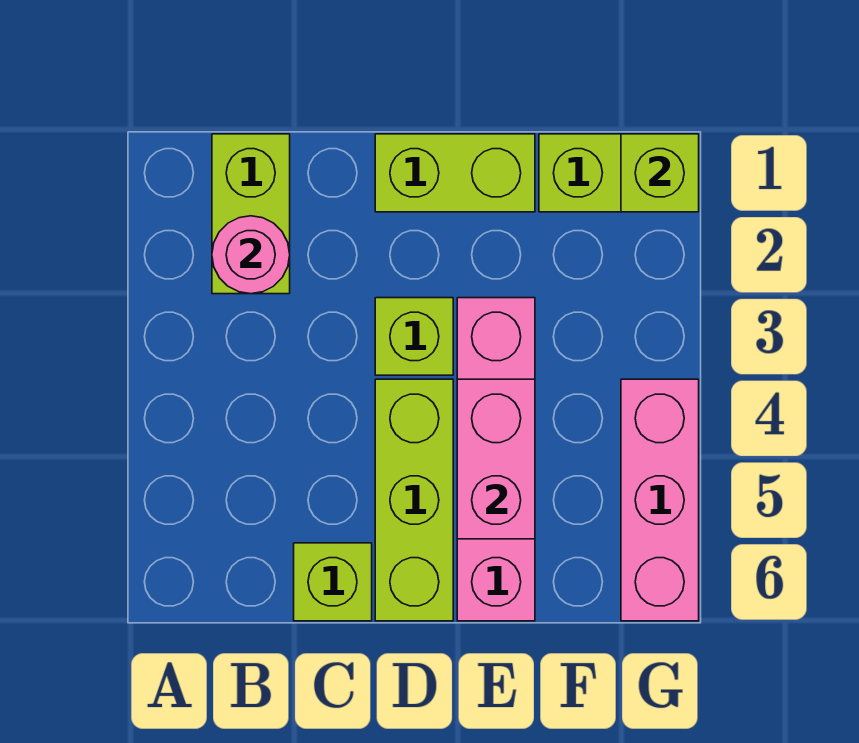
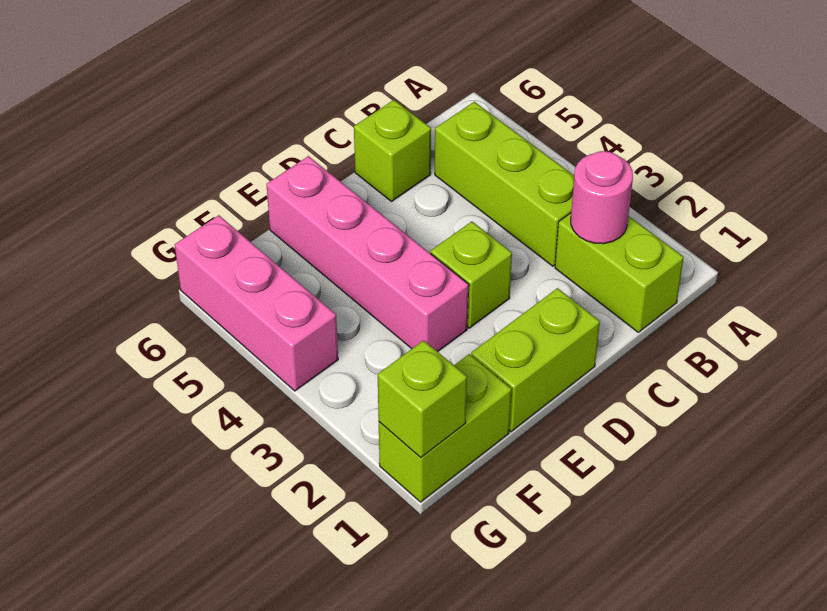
lime 1x3 brick [375,379,453,621] -> lime 1x3 brick moved to [435,102,574,266]
pink 1x2 brick [457,379,535,539] -> none

